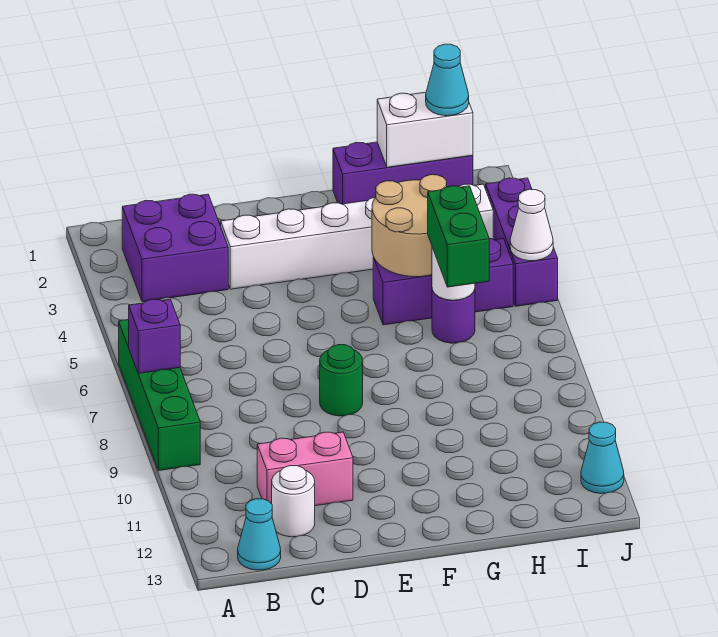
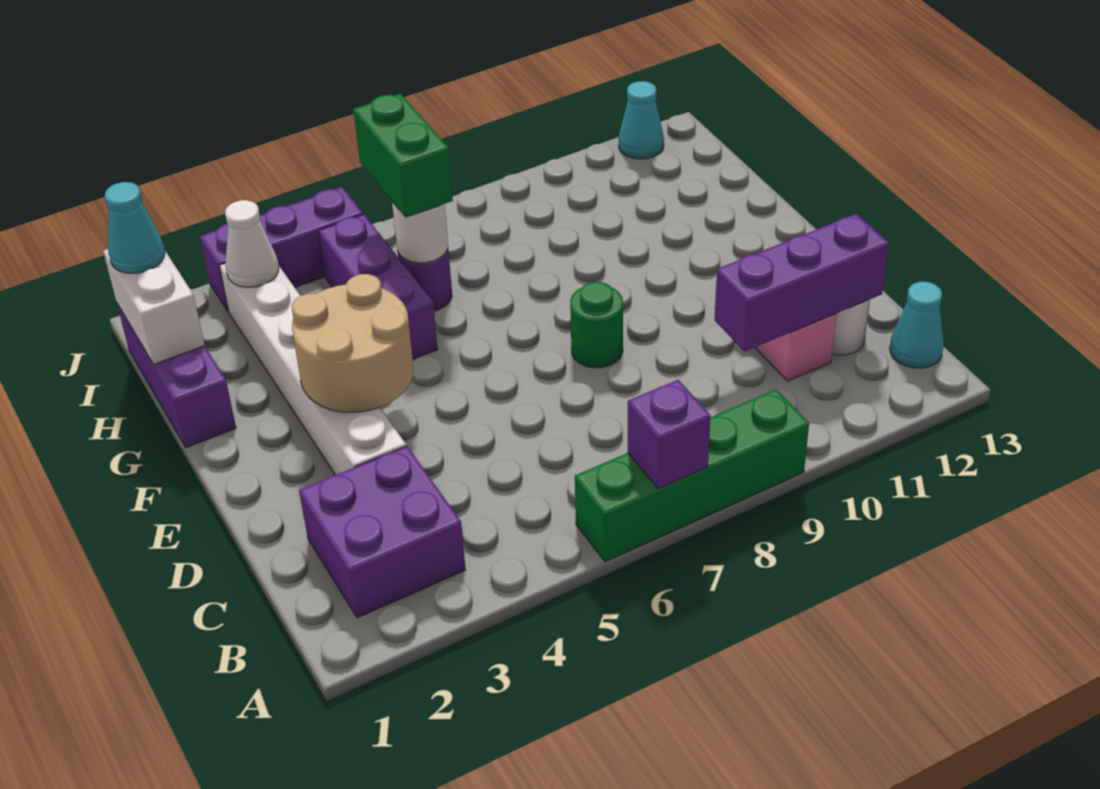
none -> purple 1x3 brick [714,214,889,351]
tan 2x2 round brick [372,175,447,277] -> tan 2x2 round brick moved to [292,274,414,412]
green 1x2 brick [428,186,489,287] -> green 1x2 brick turned to [353,93,453,218]
white 1x1 cone [510,189,553,261] -> white 1x1 cone moved to [225,200,279,287]

